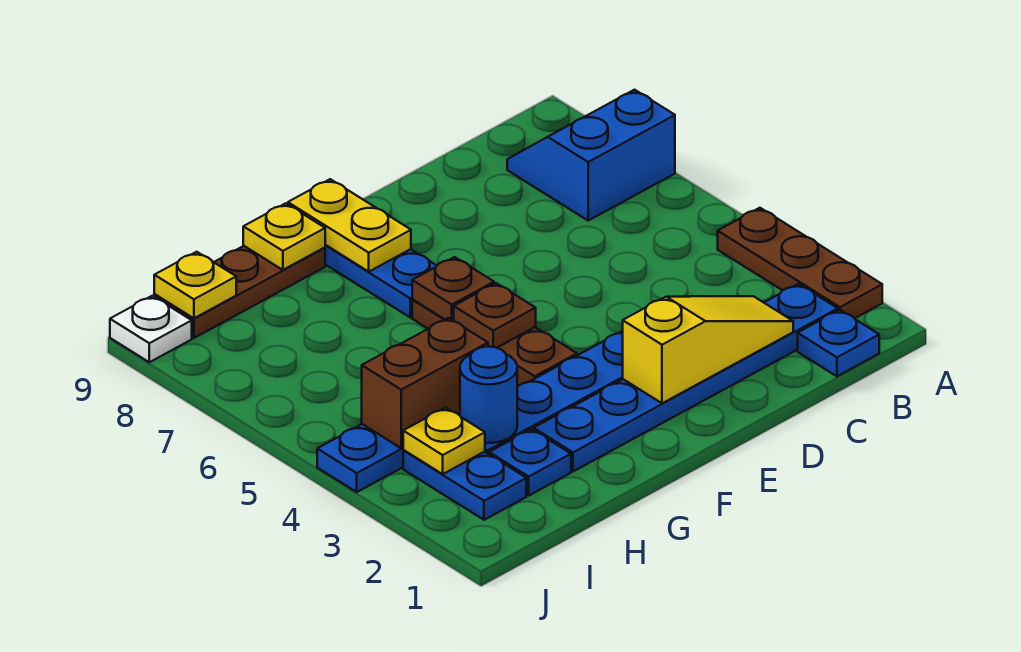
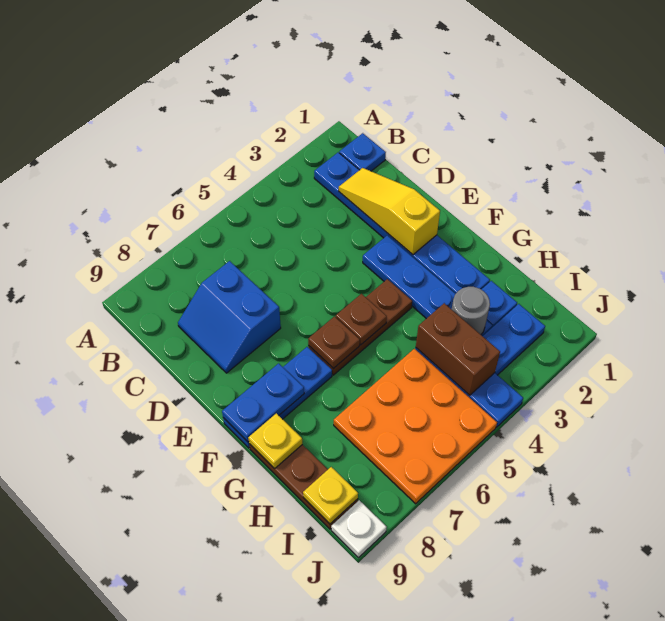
brown 1x3 plate [718,208,882,318] -> none
blue 2x2 slope [507,90,675,220] -> blue 2x2 slope moved to [178,261,281,373]
yellow 1x2 plate [288,179,411,272] -> blue 1x2 plate [222,363,304,442]
blue 1x1 round brick [460,347,517,443] -> grey 1x1 round brick [452,287,490,335]
none -> orange 3x3 plate [334,349,497,504]
yellow 1x1 plate [403,408,485,474] -> none

